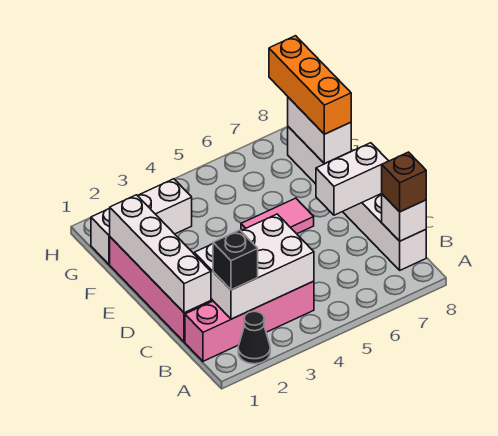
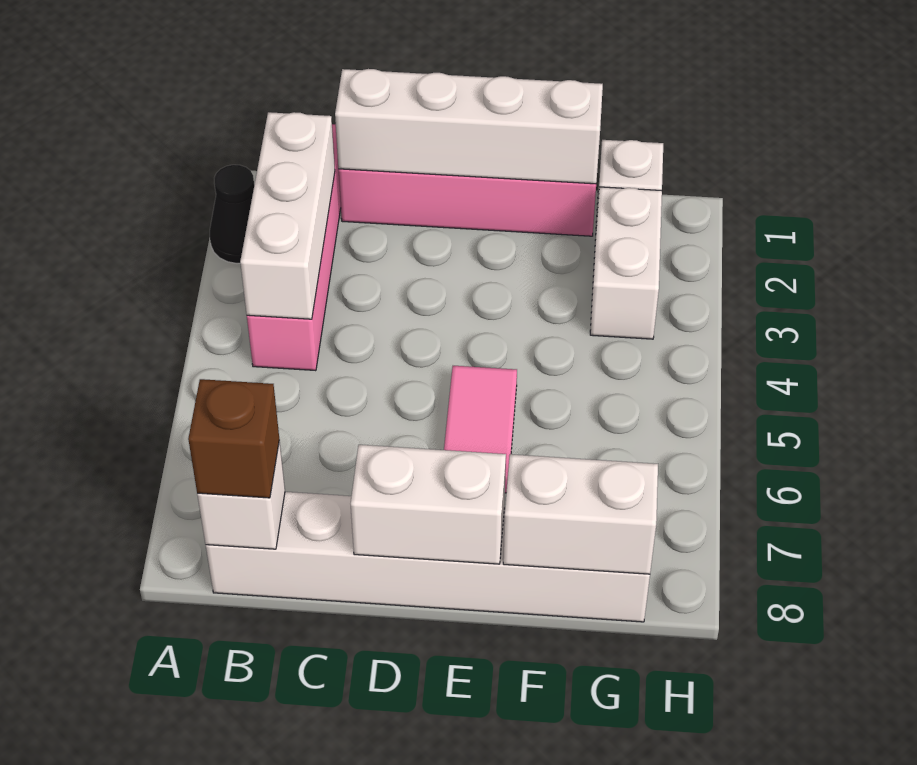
white 2x3 brick [194,214,314,319] -> white 1x3 brick [240,112,335,319]
black 1x1 brick [213,230,258,290] -> none
white 1x2 brick [316,143,388,215] -> white 1x2 brick turned to [351,445,506,564]
orange 1x3 brick [269,36,351,134] -> none

